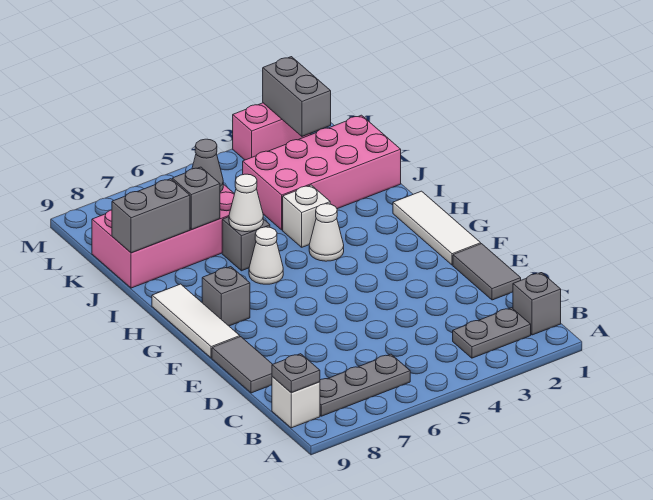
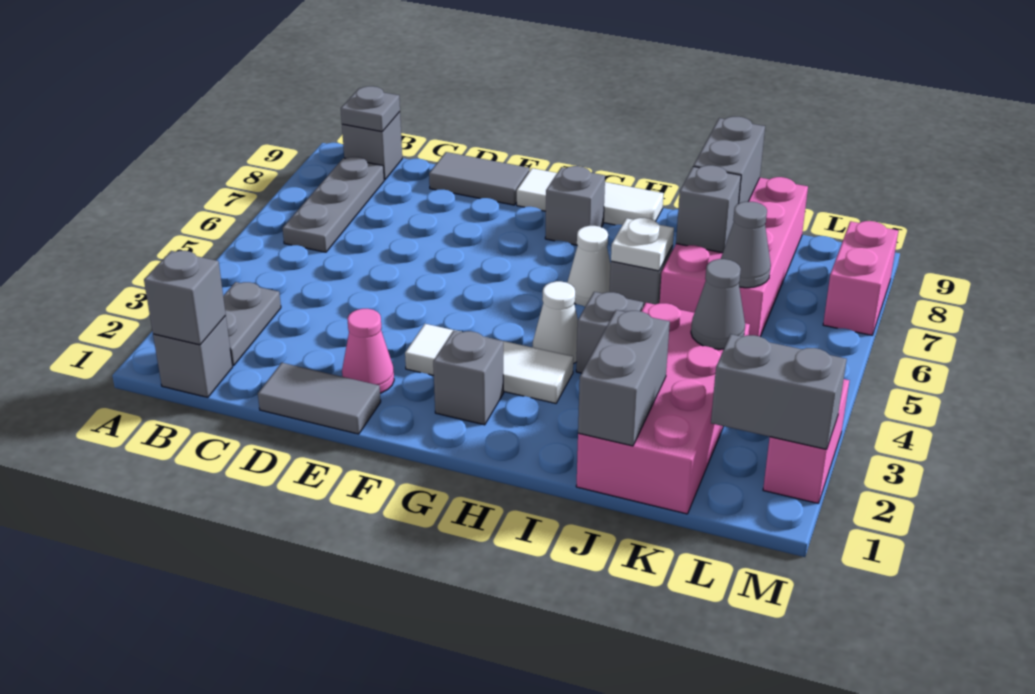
none -> grey 1x1 brick [144,251,226,345]
white 1x1 brick [272,377,320,428] -> grey 1x1 brick [342,112,402,180]
none -> pink 1x1 cone [342,309,394,393]
white 1x3 tile [393,191,481,265] -> white 1x3 tile moved to [405,324,573,403]
none -> grey 1x1 brick [433,330,504,425]
white 1x1 brick [283,185,330,247] -> grey 1x1 brick [576,292,643,373]
white 1x1 cone [229,174,263,232] -> white 1x1 plate [611,218,674,271]
none -> grey 1x2 brick [578,310,670,446]
none -> grey 1x1 cone [691,259,745,349]
none -> pink 1x2 brick [823,221,898,335]

